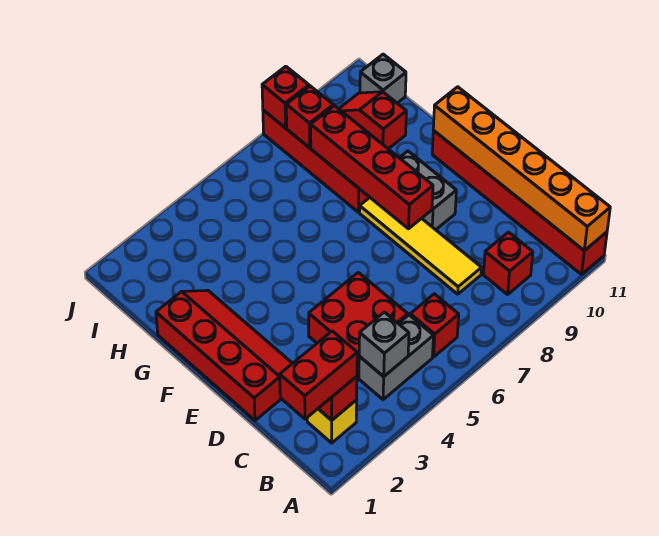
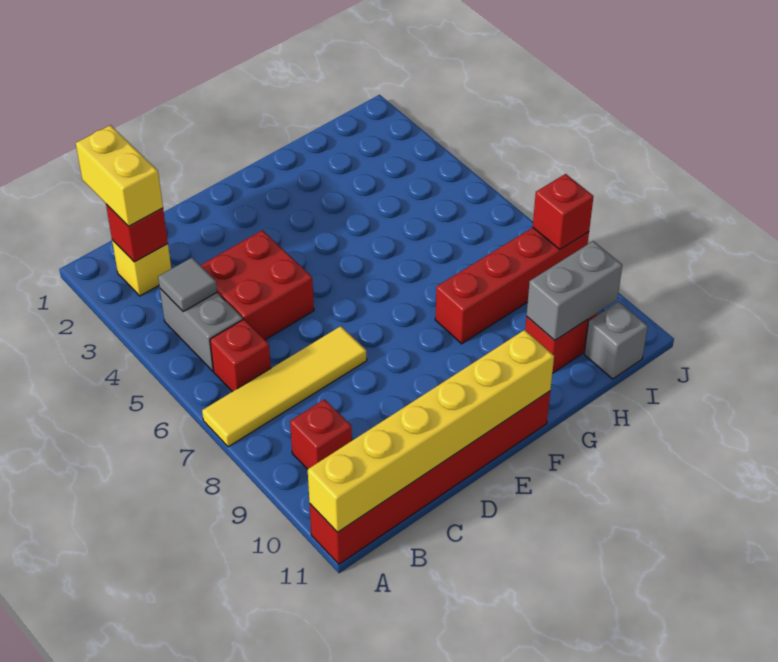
orange 1x6 brick [433,87,610,251] -> yellow 1x6 brick [308,330,554,532]
red 1x2 brick [280,331,357,419] -> yellow 1x2 brick [76,125,163,226]
grey 1x1 brick [359,312,409,377] -> grey 1x1 tile [158,258,217,312]
yellow 1x4 tile [360,198,481,294] -> yellow 1x4 tile moved to [202,326,367,447]
red 2x4 slope [156,290,292,420] -> none
red 1x4 brick [311,106,433,229] -> none
grey 1x2 brick [400,151,456,230] -> grey 1x2 brick moved to [526,241,622,340]
red 1x1 brick [286,86,333,148] -> none

